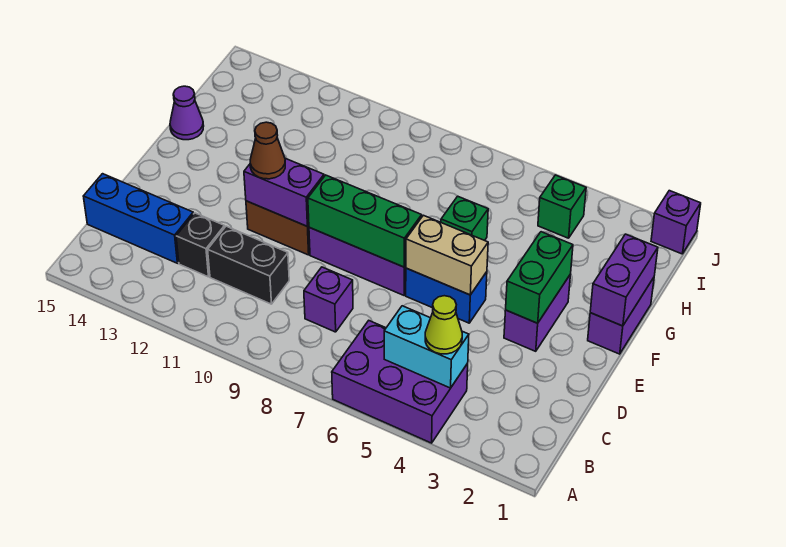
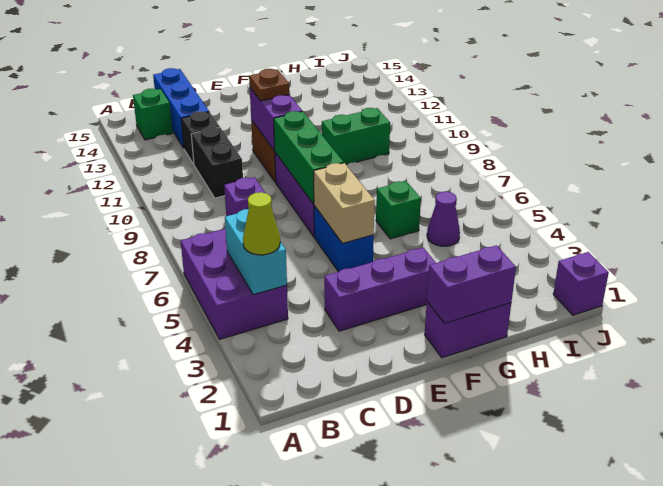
purple 1x2 brick [504,274,571,351] -> purple 1x3 brick [324,248,436,331]
green 1x2 brick [506,232,573,323] -> green 1x2 brick moved to [322,108,390,165]
brown 1x1 cone [250,122,285,179] -> brown 1x1 plate [249,69,290,101]
purple 1x1 cone [170,86,204,140] -> purple 1x1 cone moved to [427,192,460,246]
green 1x1 brick [538,175,586,238] -> green 1x1 brick moved to [133,88,173,140]

